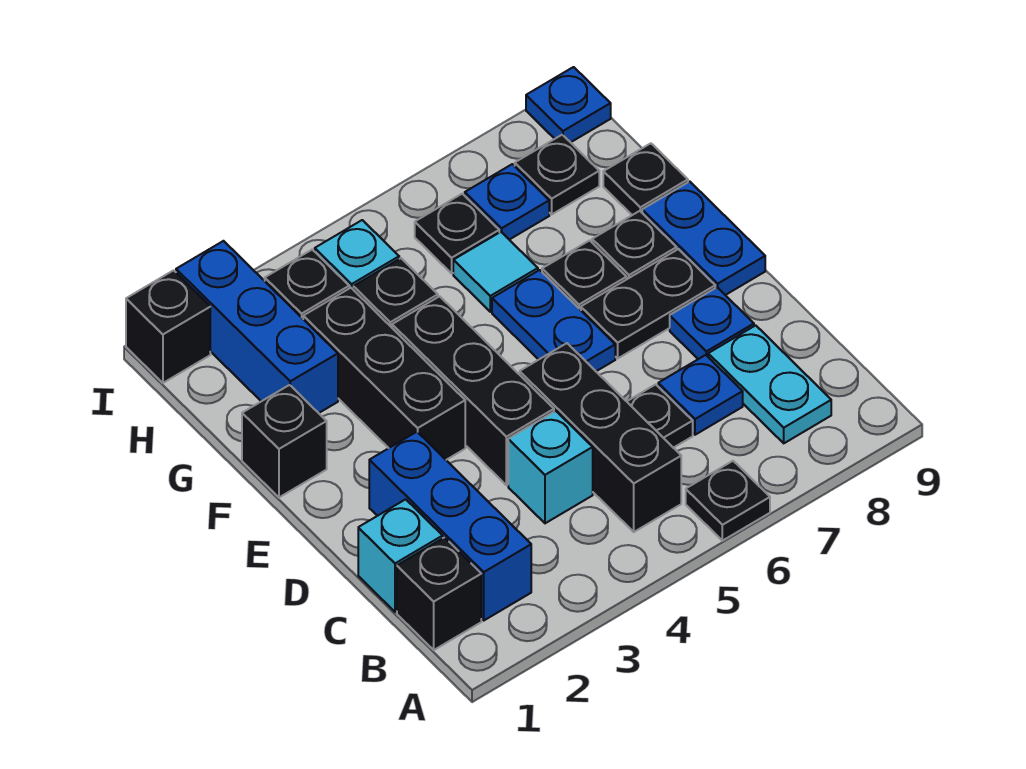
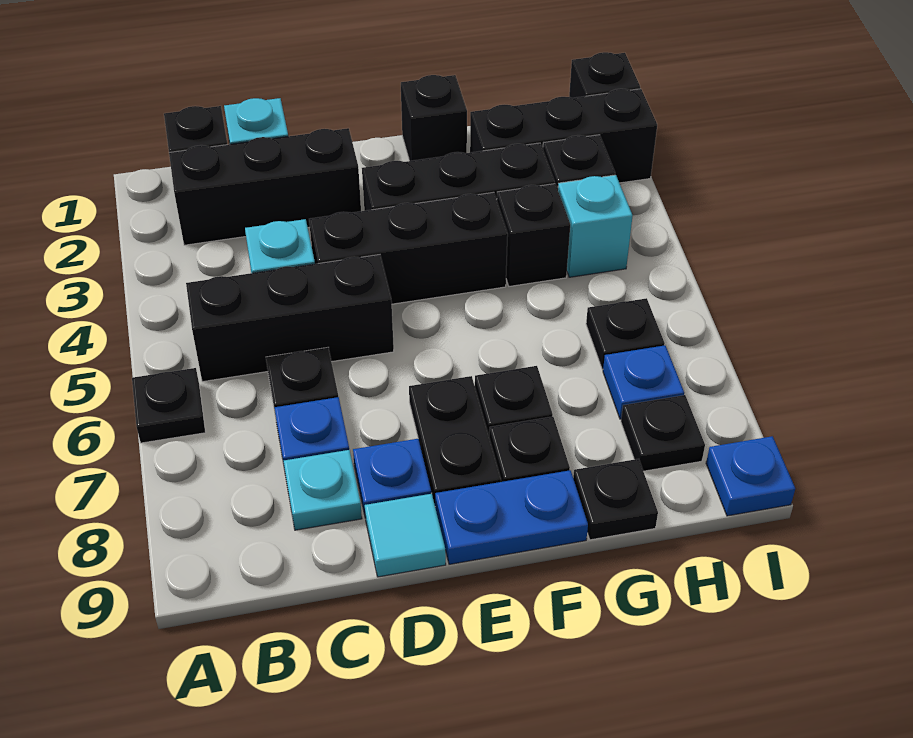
blue 1x3 brick [369,432,531,620] -> black 1x3 brick [169,128,361,245]
cyan 1x2 plate [708,325,831,443] -> cyan 1x1 plate [284,450,362,530]
blue 1x2 plate [492,270,615,371] -> none
blue 1x3 brick [176,241,338,413] -> black 1x3 brick [470,89,657,183]
cyan 1x1 tile [453,232,538,312] -> cyan 1x1 tile moved to [365,493,446,577]

